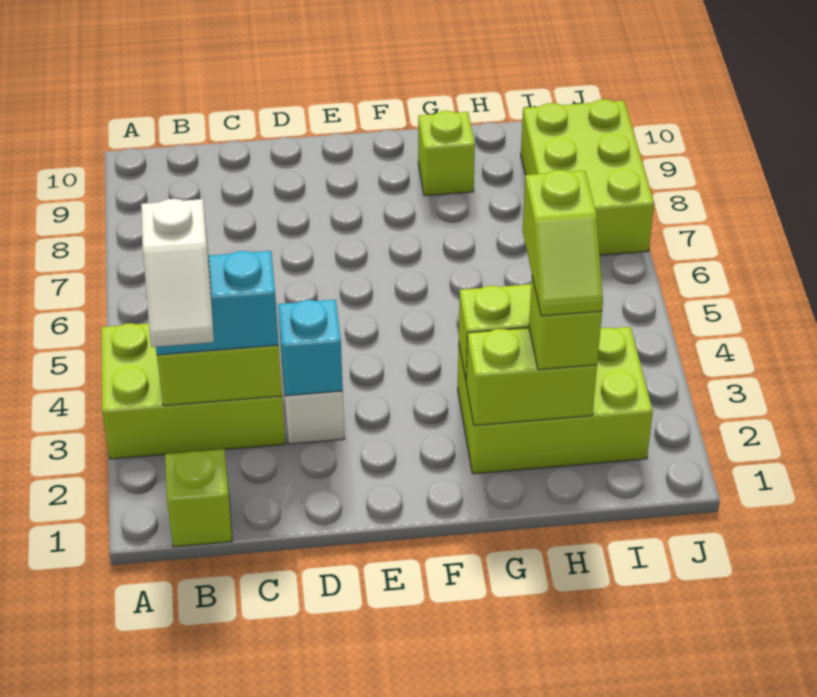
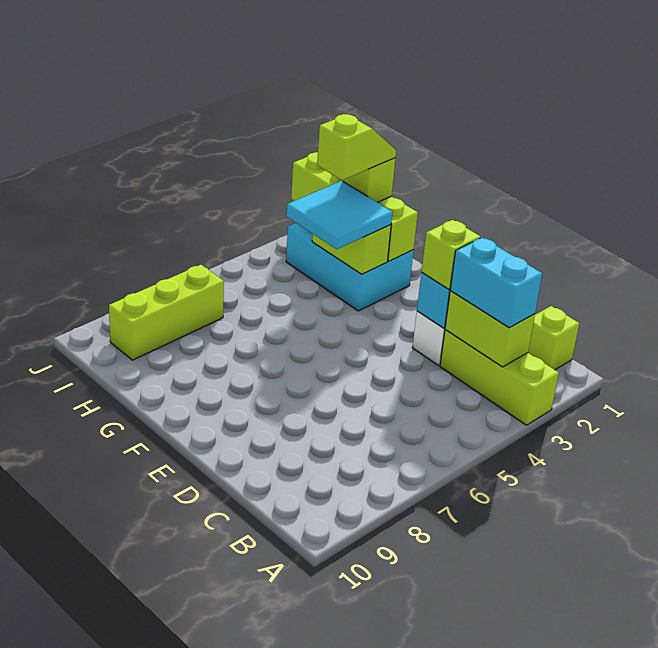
lime 2x3 brick [101,323,285,459] -> lime 1x3 brick [440,330,559,425]
white 1x2 slope [141,199,214,347] -> none
lime 2x3 brick [458,327,653,474] -> cyan 2x3 brick [286,223,414,311]
lime 1x2 brick [466,328,597,426] -> lime 1x4 brick [291,152,418,261]
none -> cyan 2x2 tile [286,181,392,249]
lime 1x1 brick [418,111,475,196] -> lime 1x1 brick moved to [421,220,481,289]
lime 2x3 brick [521,99,654,255] -> lime 1x3 brick [109,265,224,360]

